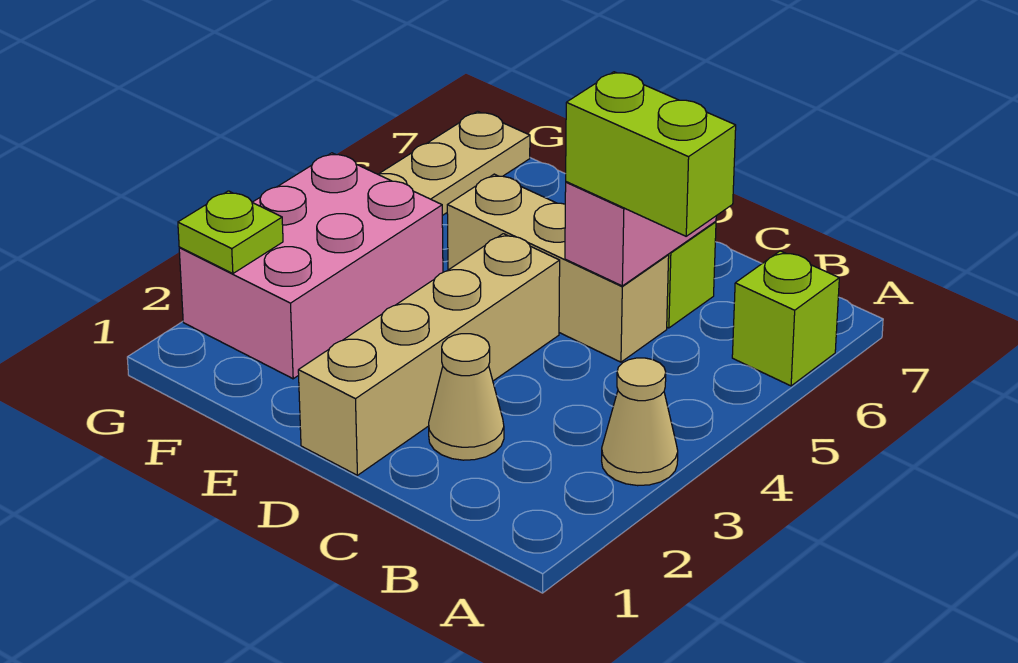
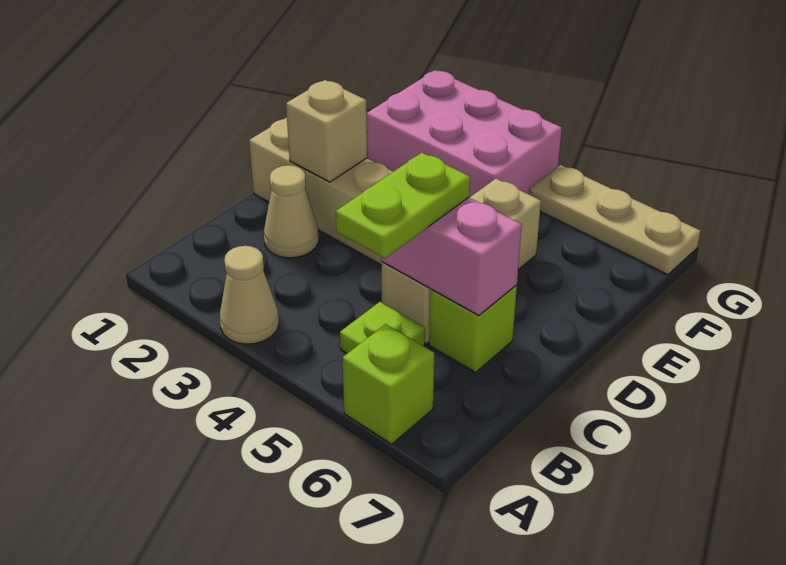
lime 1x2 brick [566,72,736,236] -> lime 1x2 plate [336,153,470,258]
none -> tan 1x1 brick [286,80,367,182]
lime 1x1 plate [178,191,283,274] -> lime 1x1 plate moved to [340,302,425,353]

